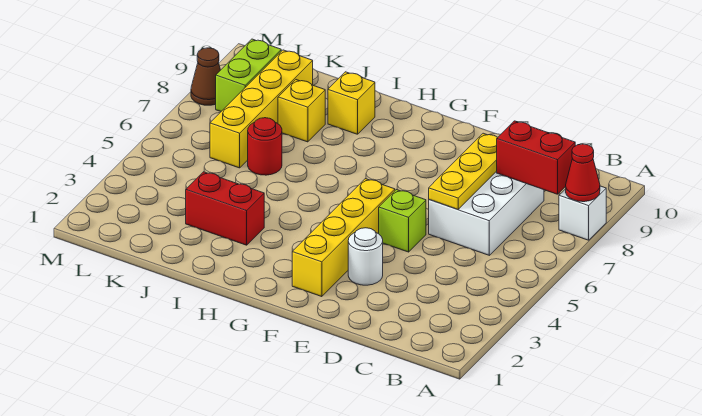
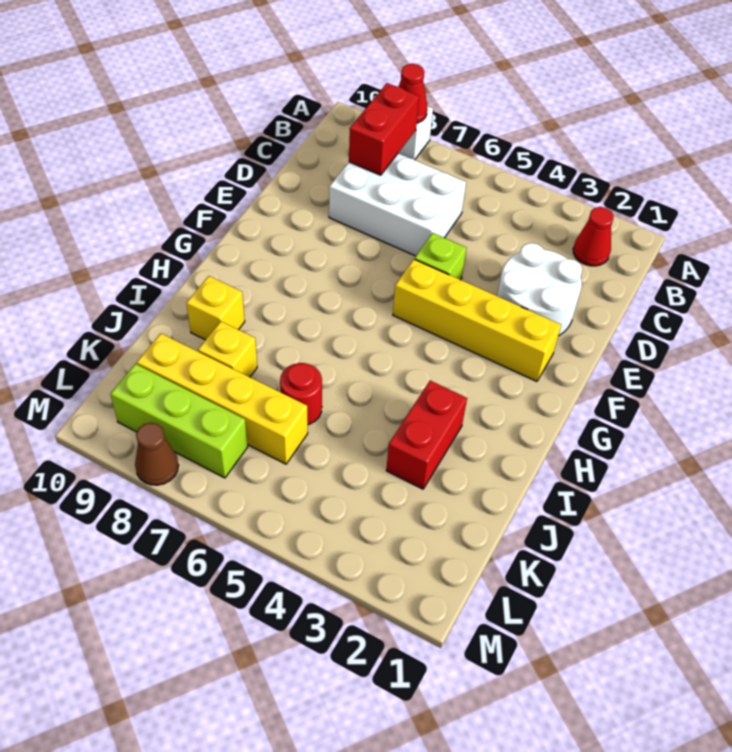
none -> red 1x1 cone [573,207,614,266]
yellow 1x3 plate [429,133,498,209] -> none
white 1x1 round brick [348,228,383,285] -> white 2x2 round brick [497,243,582,336]
lime 1x2 brick [216,39,281,111] -> lime 1x3 brick [110,364,248,478]

